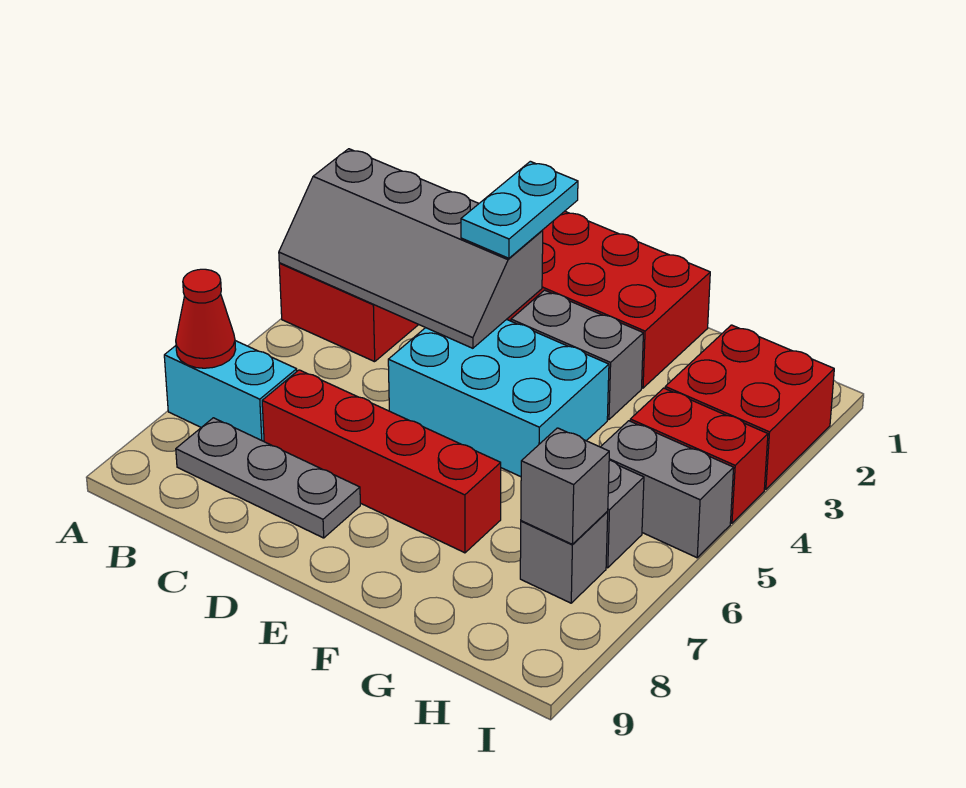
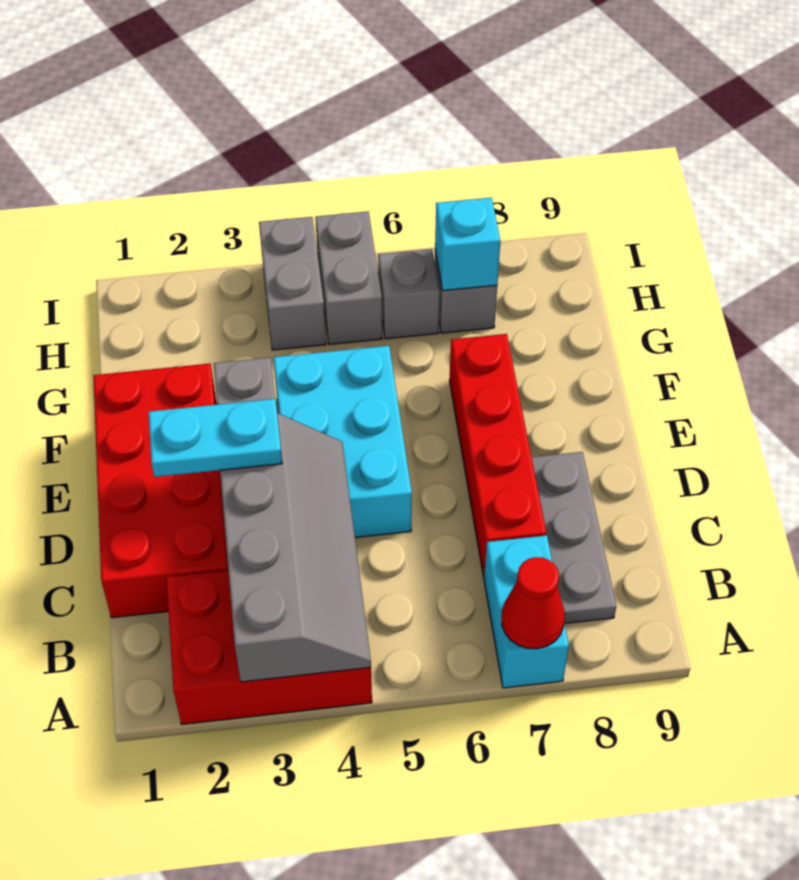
red 2x2 brick [665,325,834,489] -> none
red 1x2 brick [630,388,768,523] -> grey 1x2 brick [259,217,326,350]
grey 1x1 brick [521,428,609,544] -> cyan 1x1 brick [435,198,501,291]

